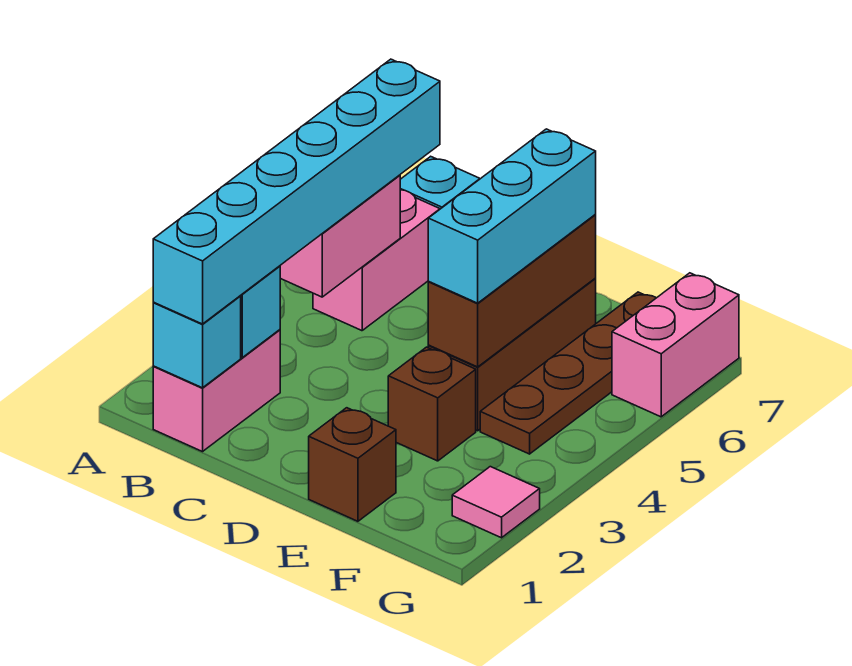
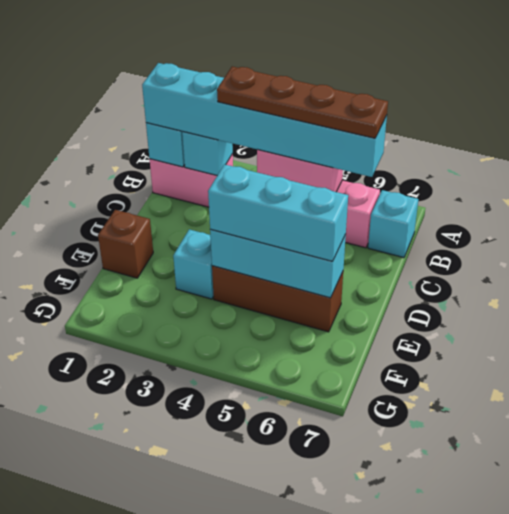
brown 1x1 brick [388,347,476,461] -> cyan 1x1 brick [173,229,214,299]
brown 1x3 brick [428,215,596,367] -> cyan 1x3 brick [210,229,346,298]
brown 1x4 plate [480,292,656,454] -> brown 1x4 plate moved to [217,66,388,138]
pink 1x1 tile [452,467,540,538] -> none
pink 1x2 brick [612,273,739,417] -> none

